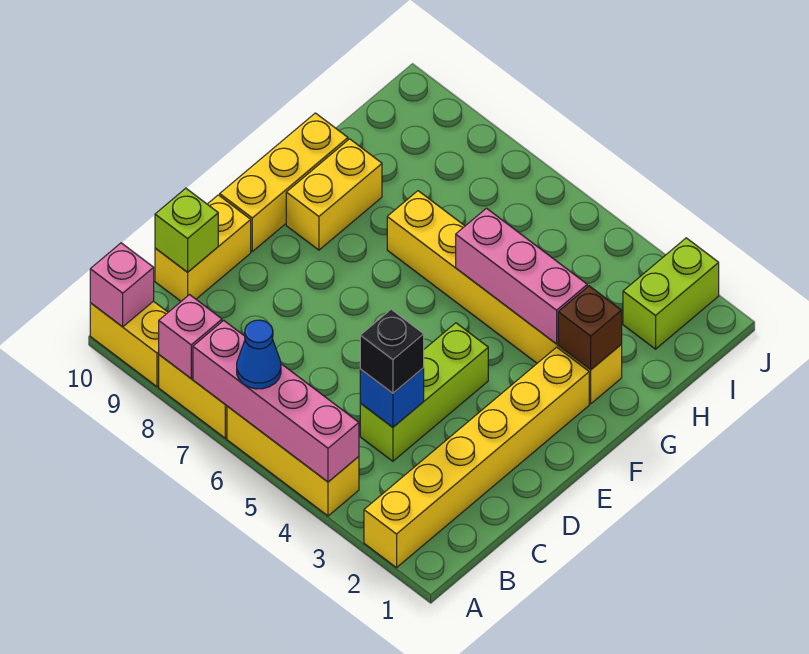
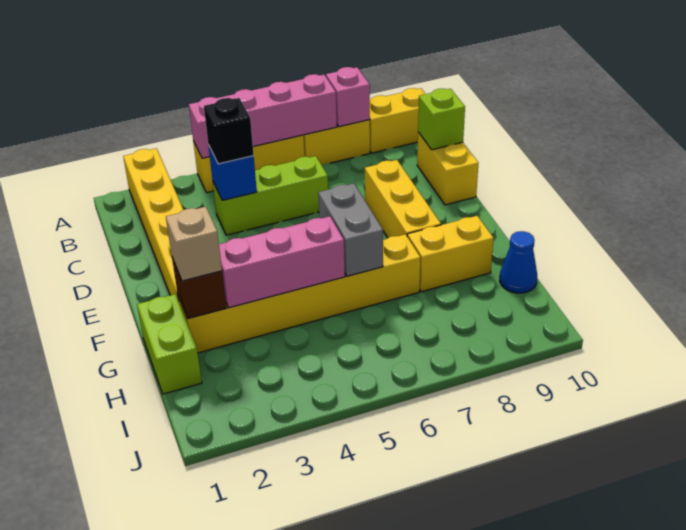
blue 1x1 cone [237,320,281,389] -> blue 1x1 cone moved to [500,231,537,293]
pink 1x1 brick [90,243,154,327] -> none
lime 1x3 brick [360,323,488,461] -> lime 1x3 brick turned to [213,156,328,235]
yellow 1x3 brick [220,113,348,251] -> yellow 1x3 brick moved to [365,160,441,238]
none -> grey 1x2 brick [318,183,383,276]
yellow 1x2 brick [286,139,382,250] -> yellow 1x2 brick turned to [407,216,494,292]
none -> tan 1x1 brick [166,207,222,281]
lime 1x2 brick [623,238,719,349] -> lime 1x2 brick moved to [137,294,202,394]

